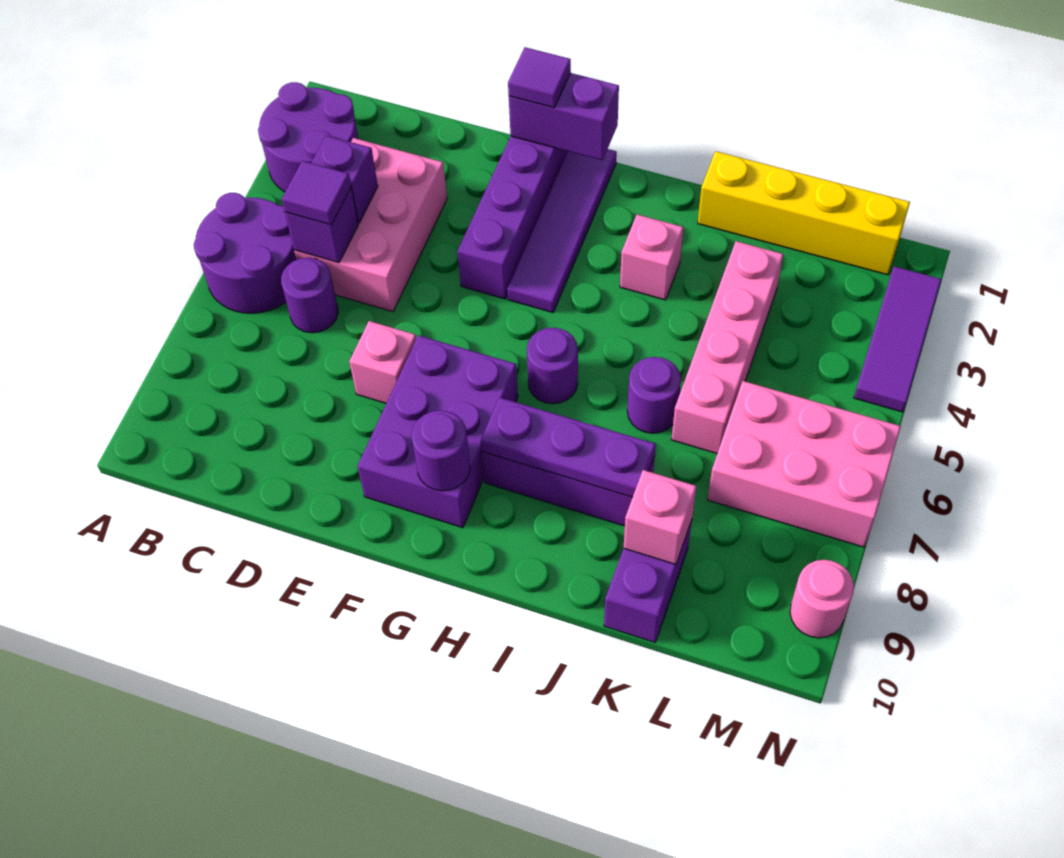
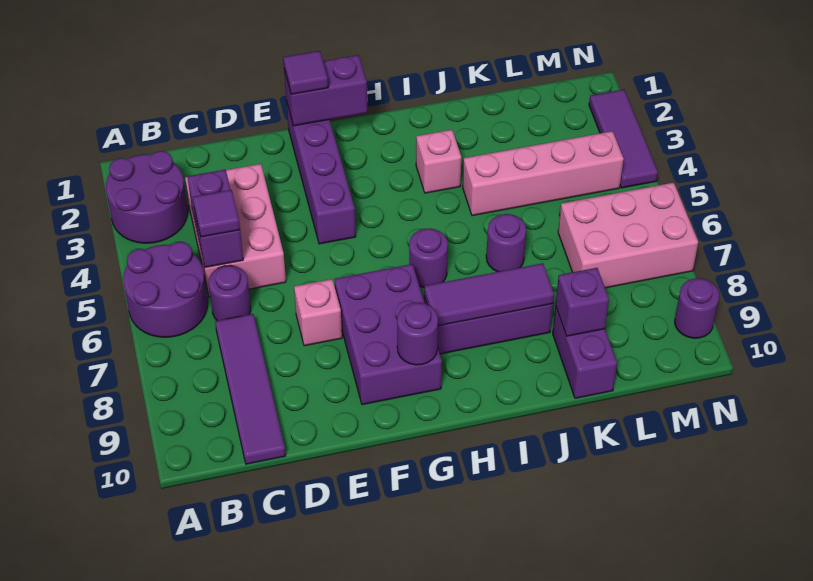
purple 1x4 tile [507,149,617,313] -> purple 1x4 tile moved to [215,314,286,464]
purple 1x3 plate [481,397,656,497] -> purple 1x3 tile [424,263,554,326]
yellow 1x4 brick [698,151,910,275] -> none
pink 1x4 brick [671,241,783,453] -> pink 1x4 brick turned to [463,131,624,216]
pink 1x1 brick [624,470,697,564] -> purple 1x1 brick [556,268,609,336]
pink 1x1 round brick [790,560,854,638] -> purple 1x1 round brick [675,278,719,338]

